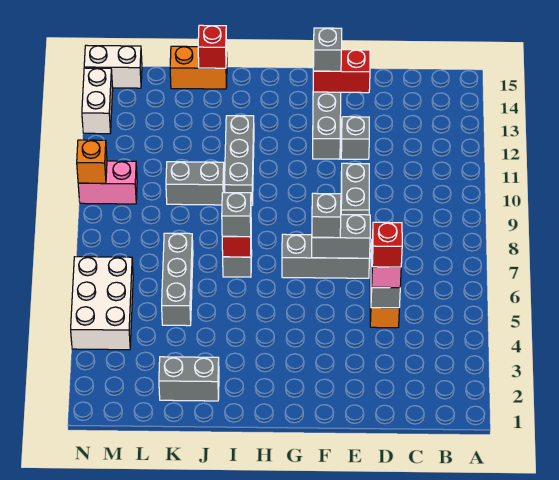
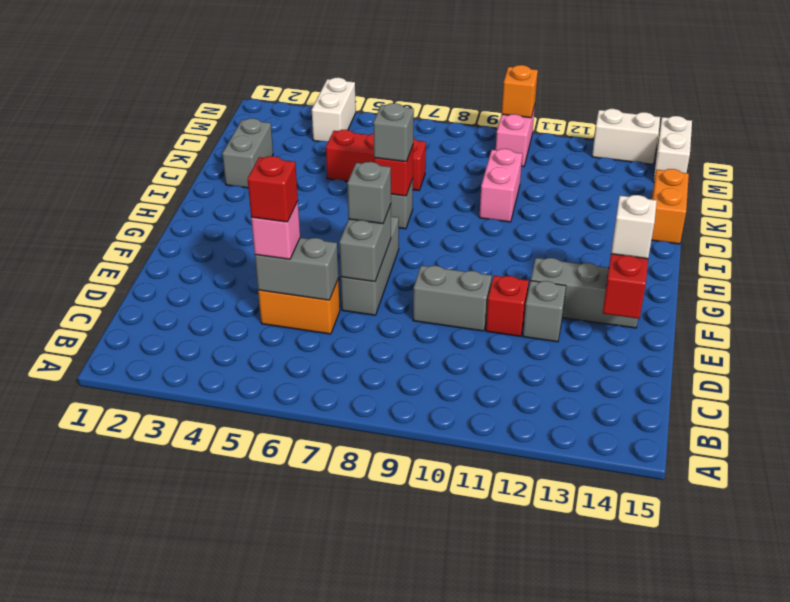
grey 1x1 brick [313,28,342,71] -> white 1x1 brick [611,195,657,259]
grey 1x3 brick [224,116,254,205] -> none
grey 1x2 brick [166,162,224,205] -> pink 1x2 brick [479,149,522,222]
red 1x1 brick [198,25,227,68] -> red 1x1 brick moved to [486,276,529,336]
grey 1x3 brick [162,233,193,326] -> red 1x3 brick [326,130,426,191]
white 2x3 brick [71,257,133,350] -> white 1x2 brick [312,78,356,142]

